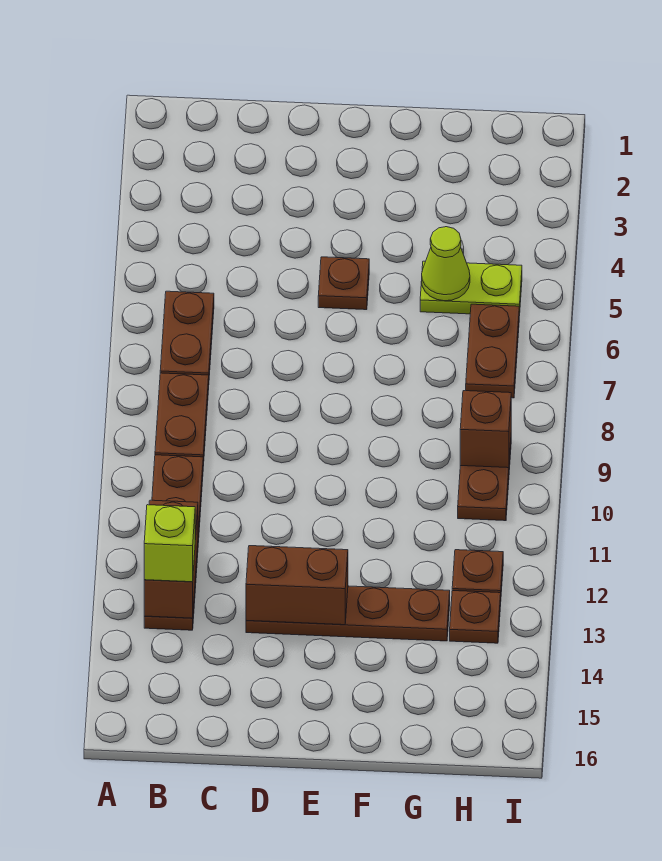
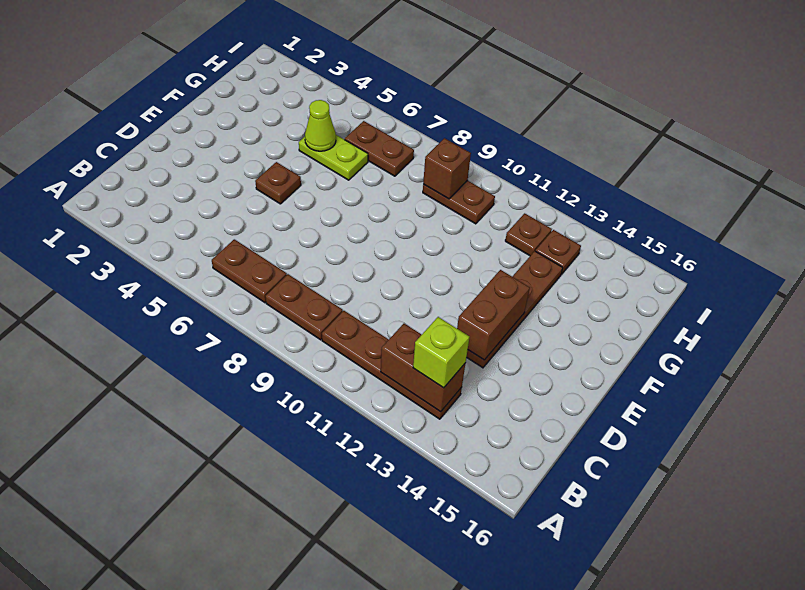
lime 1x2 plate [420,261,522,316] -> lime 1x2 plate turned to [299,135,368,180]

